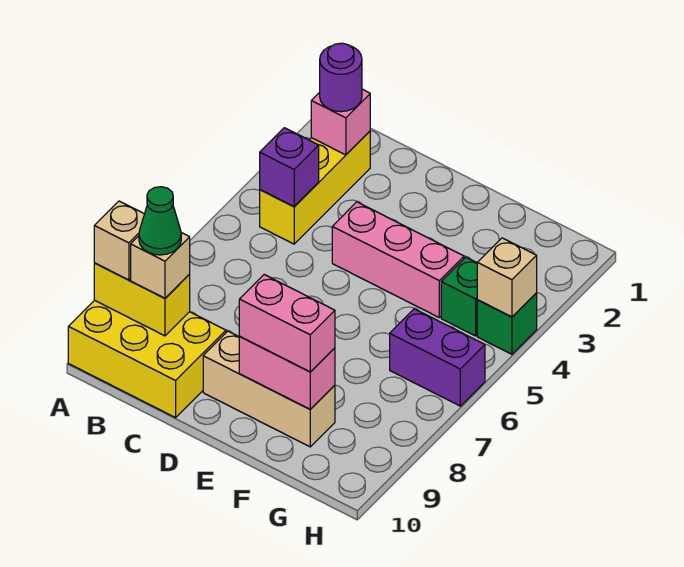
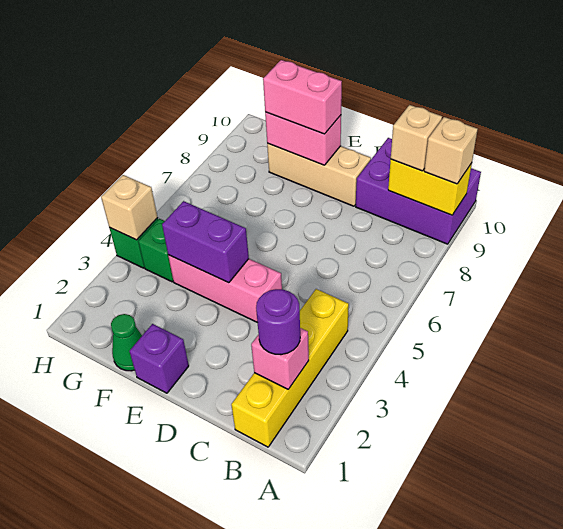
yellow 2x3 brick [68,300,226,418] -> purple 2x3 brick [356,138,481,244]
yellow 1x3 brick [260,131,370,244] -> yellow 1x4 brick [231,289,349,447]
purple 1x1 brick [260,128,319,207] -> purple 1x1 brick moved to [129,324,189,393]
green 1x1 cone [139,187,181,255] -> green 1x1 cone moved to [111,314,142,371]
purple 1x2 brick [390,309,485,406] -> purple 1x2 brick moved to [162,201,249,283]

